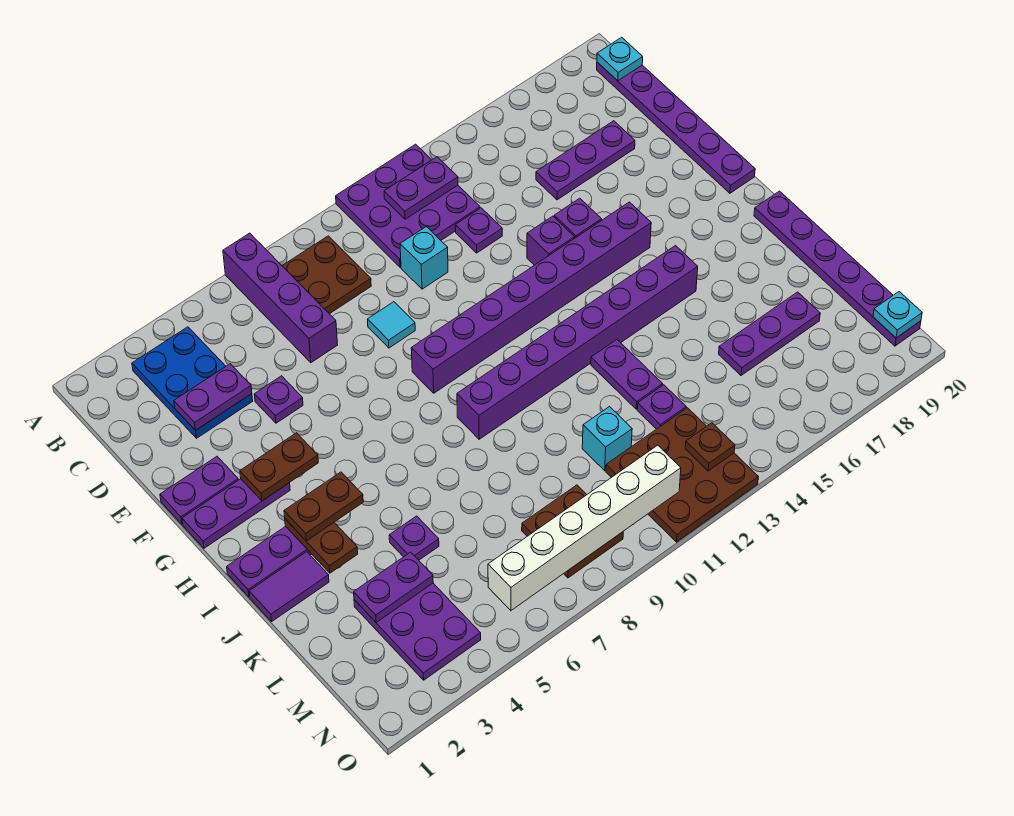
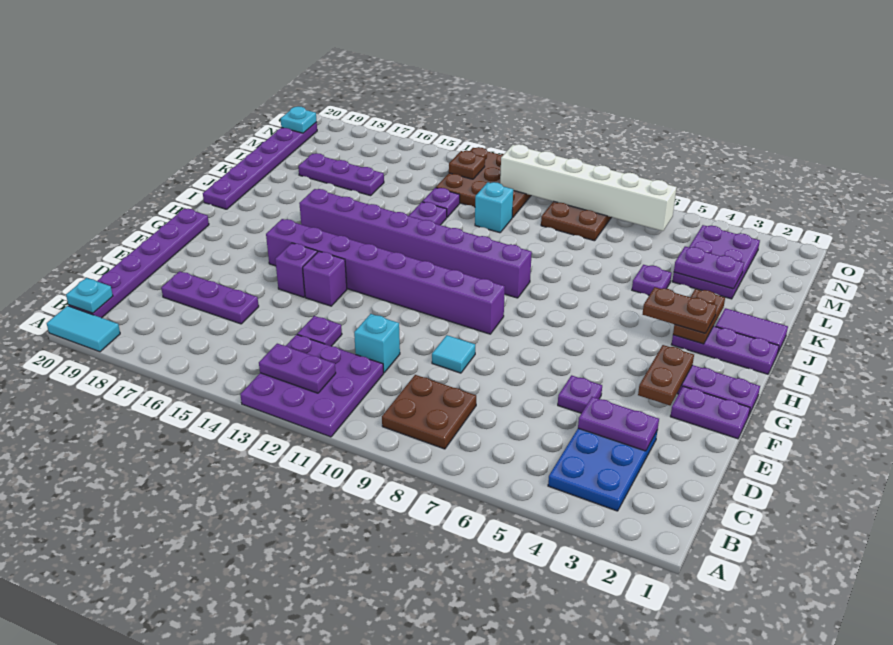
purple 1x4 brick [223,233,338,363] -> none
none -> cyan 1x2 tile [47,306,120,352]
brown 1x2 plate [240,433,318,501] -> brown 1x2 plate turned to [638,345,694,405]

